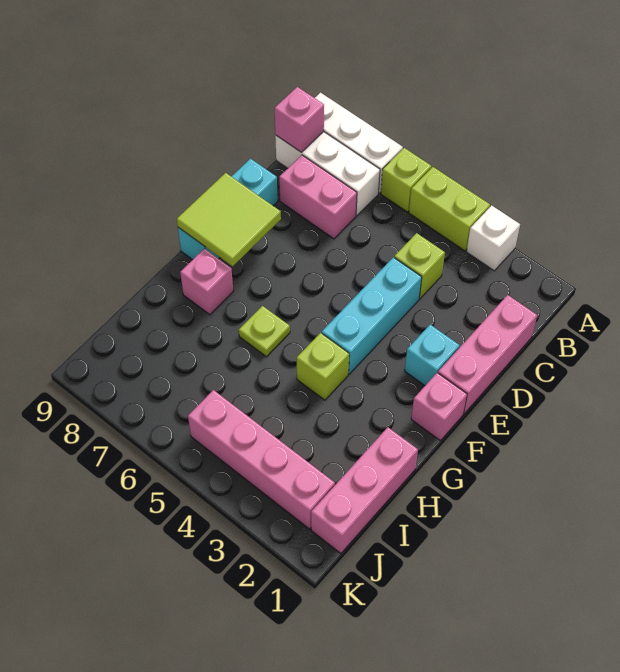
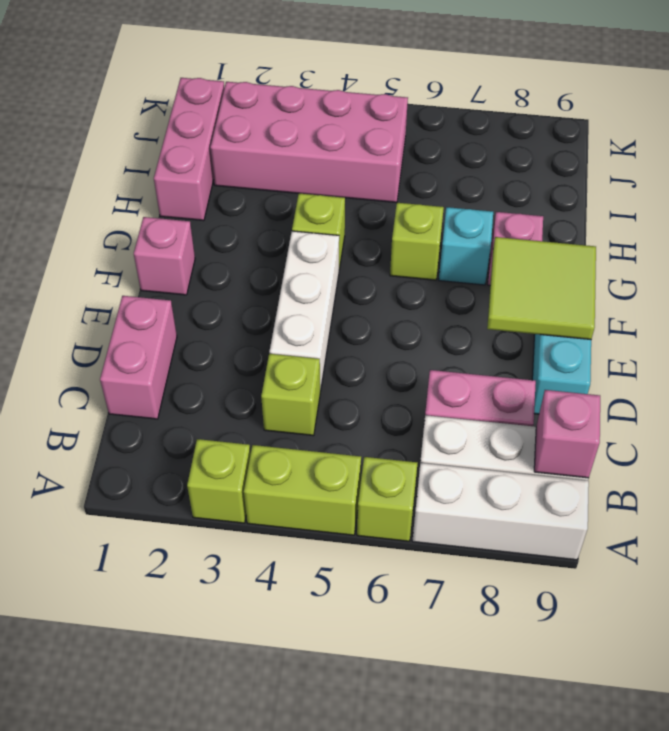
white 1x1 brick [466,205,520,271] -> lime 1x1 brick [187,439,251,523]
pink 1x3 brick [438,295,537,414] -> pink 1x2 brick [100,296,177,419]
cyan 1x3 brick [322,257,422,374] -> white 1x3 brick [270,231,339,391]
cyan 1x1 brick [405,325,459,385] -> cyan 1x1 brick moved to [439,207,493,285]
lime 1x1 plate [239,306,290,357] -> lime 1x1 brick [390,203,444,280]
pink 1x4 brick [188,390,335,529] -> pink 2x4 brick [210,82,408,203]

